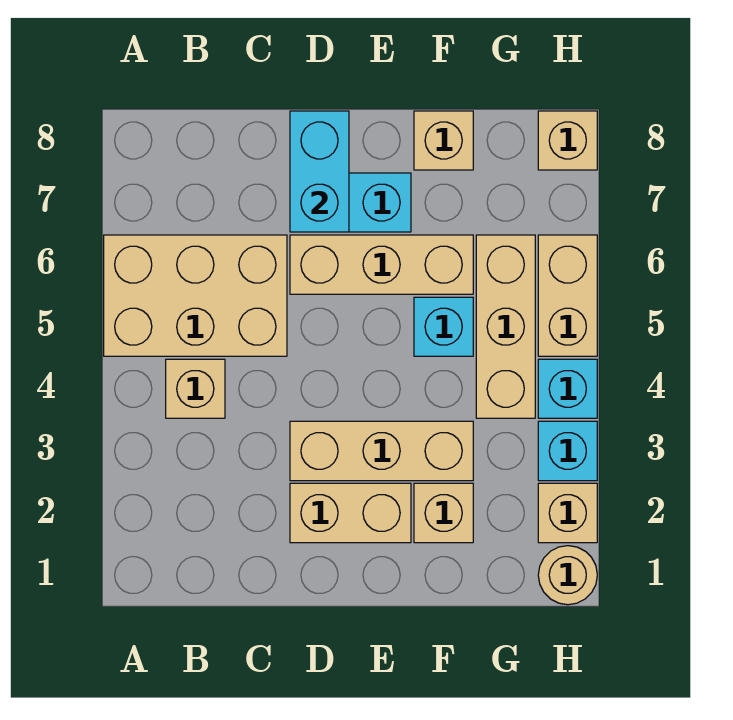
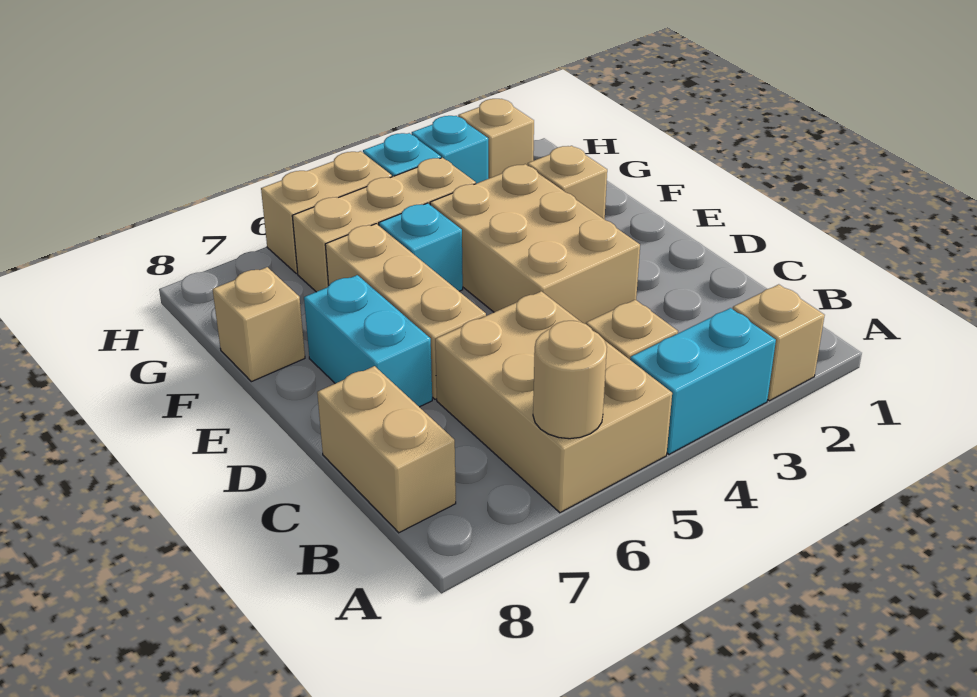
tan 1x2 brick [290,483,411,543] -> tan 1x2 brick moved to [317,366,456,533]
tan 1x3 brick [290,421,473,481] -> tan 2x3 brick [430,164,640,324]
cyan 1x2 brick [290,111,349,232] -> cyan 1x2 brick moved to [630,308,776,454]
tan 1x1 round brick [538,546,597,605] -> tan 1x1 round brick moved to [533,321,607,439]
tan 1x1 brick [538,111,597,170] -> tan 1x1 brick moved to [733,284,825,401]

